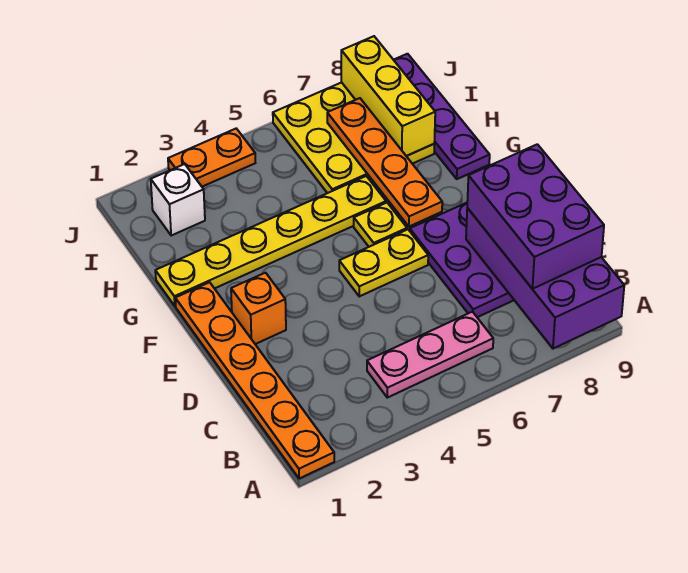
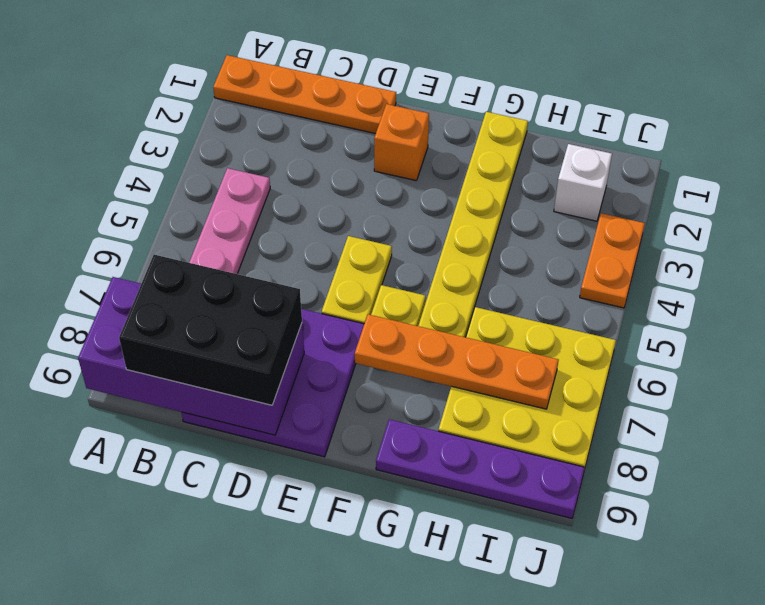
orange 1x6 plate [175,282,334,479] -> orange 1x4 plate [213,55,396,134]
purple 2x3 brick [467,144,604,289] -> black 2x3 brick [119,255,302,405]
yellow 1x3 brick [341,36,435,156] -> none

